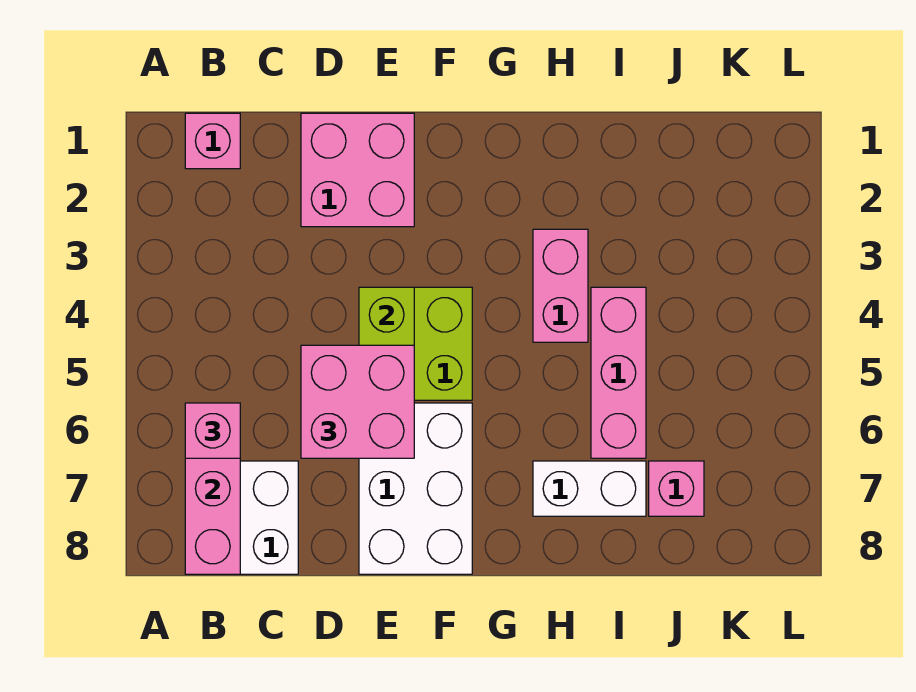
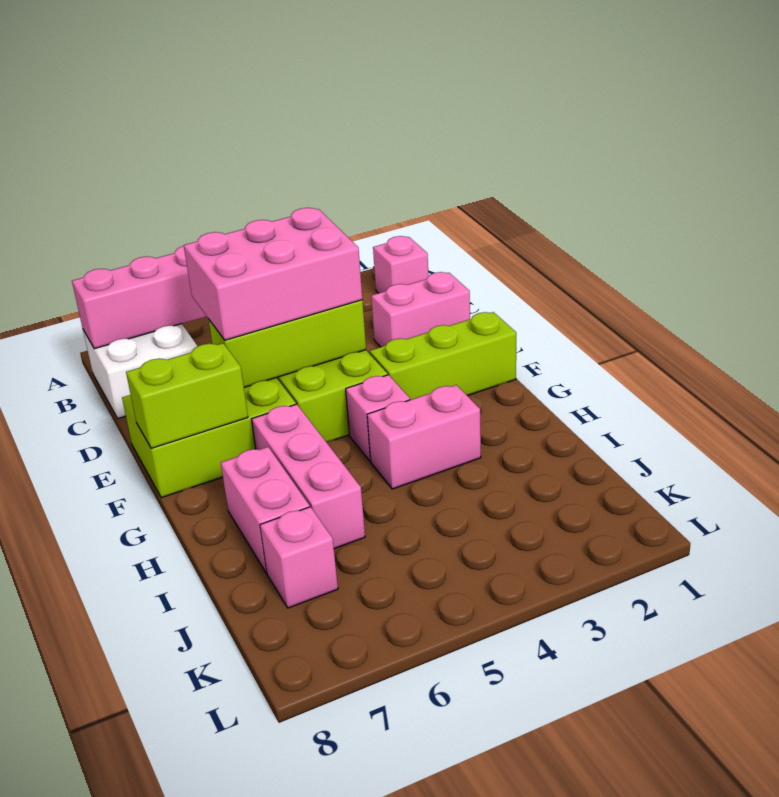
pink 1x1 brick [185,403,240,458] -> pink 1x1 brick moved to [346,375,410,461]
pink 2x2 brick [301,113,414,227] -> pink 1x2 brick [371,272,470,347]
pink 2x2 brick [301,345,414,458] -> pink 2x3 brick [184,208,362,340]
white 2x3 brick [359,403,472,574] -> lime 2x3 brick [122,378,296,498]
none -> lime 1x3 brick [369,312,516,400]
none -> lime 1x2 brick [126,343,248,448]
white 1x2 brick [533,461,646,516] -> pink 1x2 brick [221,447,310,573]
pink 1x3 brick [591,287,646,458] -> pink 1x3 brick turned to [252,404,365,549]

